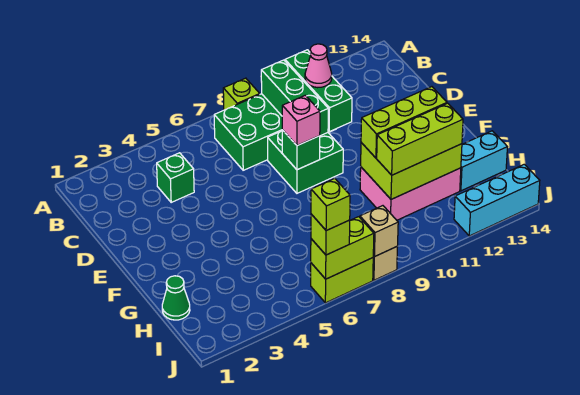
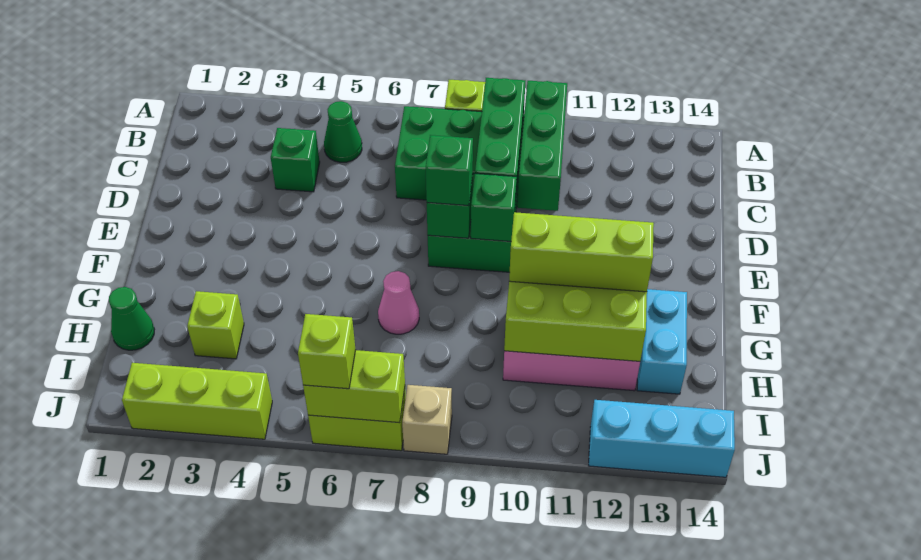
none -> green 1x1 cone [324,101,362,162]
pink 1x1 cone [305,44,332,88] -> pink 1x1 cone moved to [378,271,419,334]
pink 1x1 brick [282,95,320,146] -> green 1x1 brick [426,135,473,206]
none -> green 1x1 brick [471,174,517,241]
lime 1x3 brick [377,103,463,175] -> lime 1x3 brick moved to [122,363,272,439]
cyan 1x2 brick [460,131,507,191] -> cyan 1x2 brick turned to [637,289,687,394]
lime 1x1 brick [311,178,350,231] -> lime 1x1 brick moved to [187,291,244,359]
tan 1x1 brick [360,206,398,257] -> none

